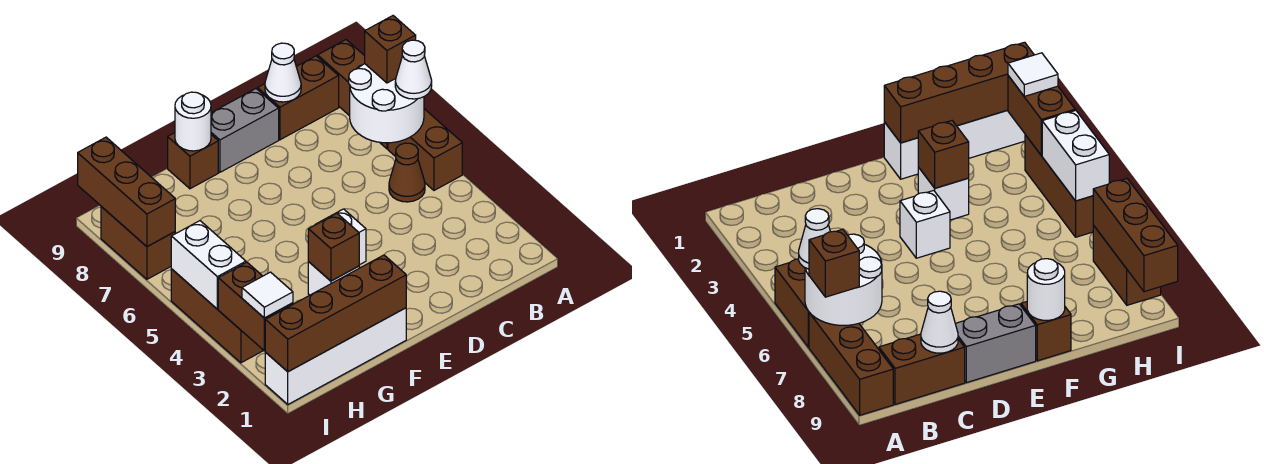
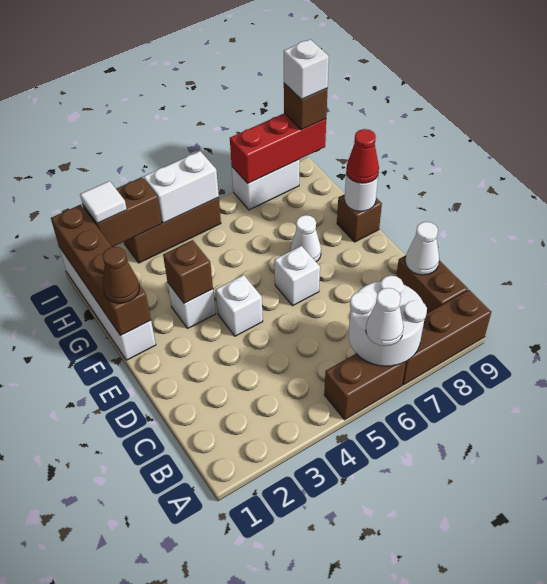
brown 1x1 brick [365,16,416,83] -> brown 1x1 brick moved to [284,83,328,130]
brown 1x1 cone [389,143,425,202] -> brown 1x1 cone moved to [103,247,139,303]
grey 1x2 brick [211,89,279,172] -> none
none -> white 1x1 brick [274,246,320,306]
none -> white 1x1 cone [290,215,321,262]
none -> red 1x1 cone [346,129,379,183]
brown 1x2 brick [101,207,175,279] -> white 1x2 brick [232,160,300,210]
brown 1x3 brick [78,137,175,247] -> red 1x3 brick [230,113,326,183]
none -> white 1x1 brick [284,39,329,100]

